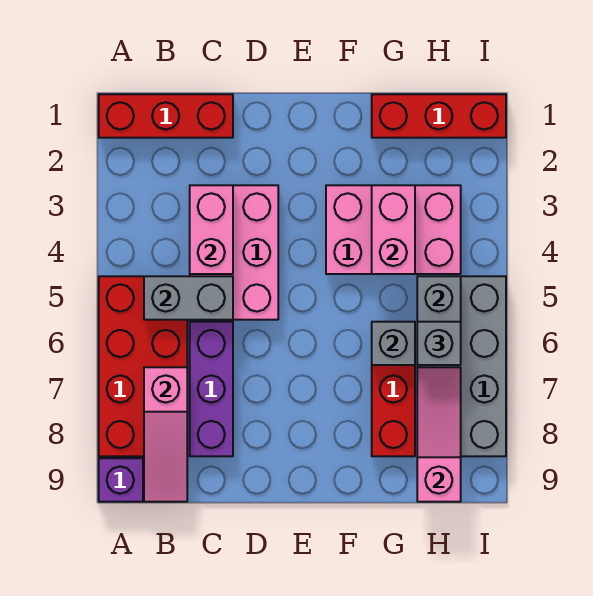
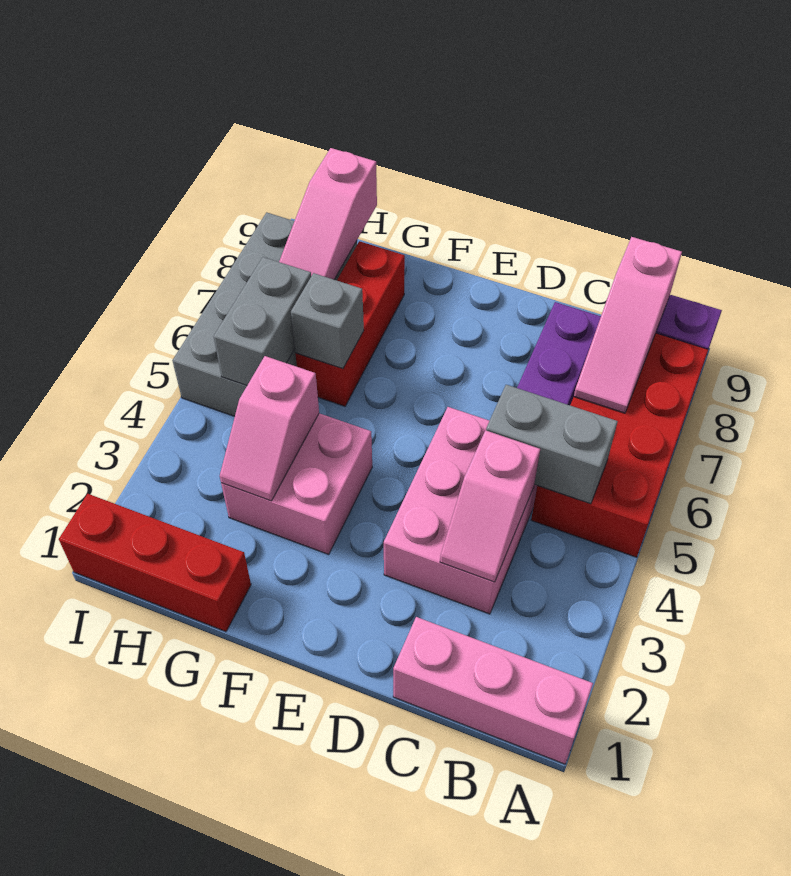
red 1x3 brick [99,94,233,138] -> pink 1x3 brick [393,617,593,764]
pink 1x3 slope [144,367,187,502] -> pink 1x3 slope turned to [574,237,682,413]
pink 1x2 brick [190,185,233,274] -> pink 1x2 slope [440,430,540,582]
pink 2x3 brick [326,185,461,274] -> pink 2x2 brick [221,413,372,554]
pink 1x2 brick [372,185,415,274] -> pink 1x2 slope [220,356,319,501]
grey 1x1 brick [417,322,461,365] -> none

